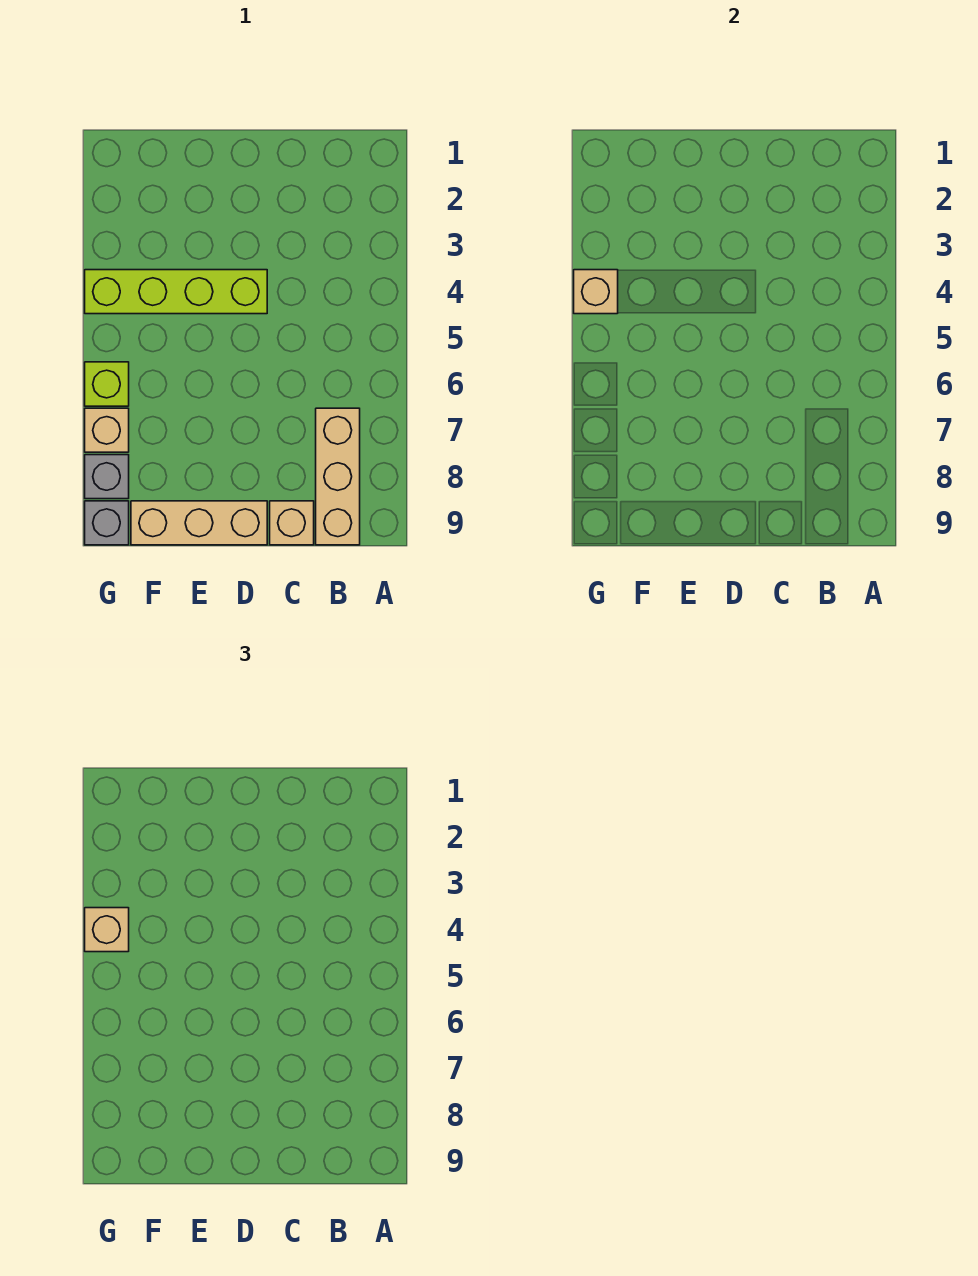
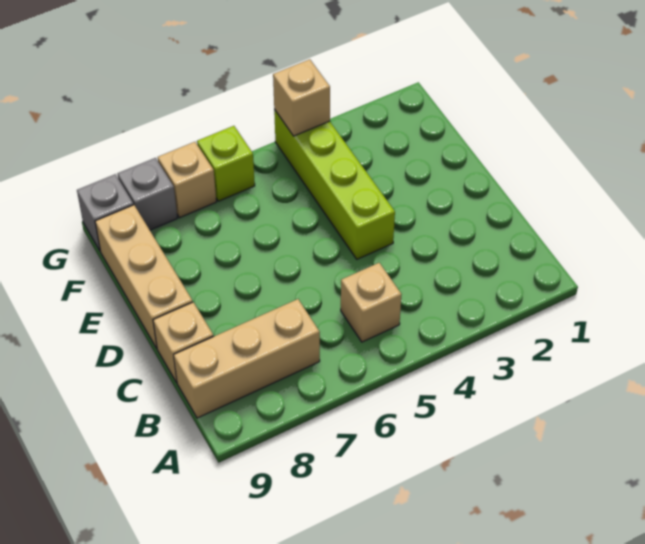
tan 1x1 brick [85,908,129,952] -> tan 1x1 brick moved to [341,263,402,342]

